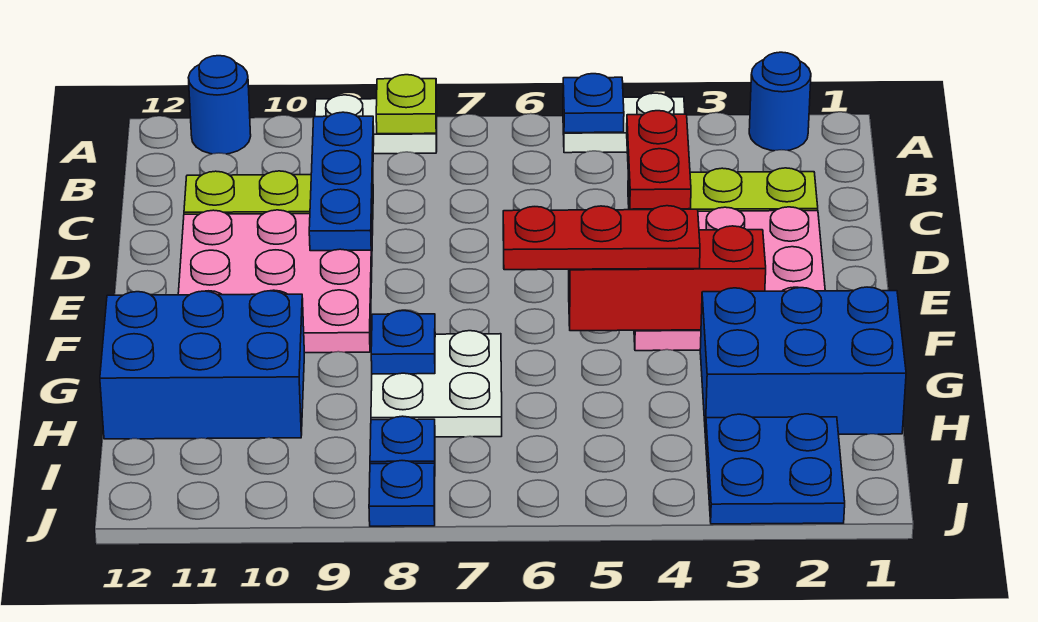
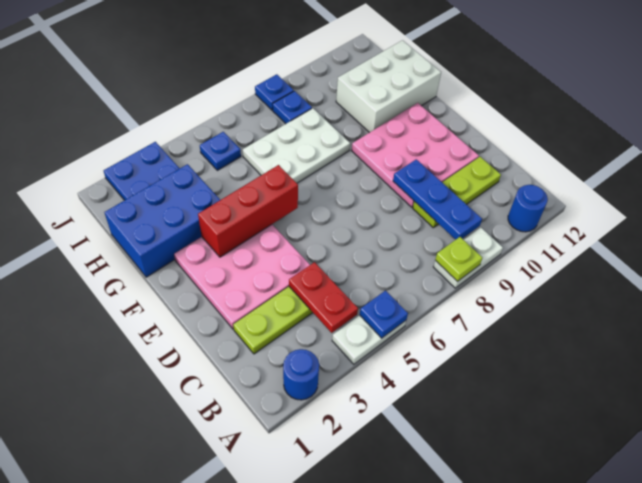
red 1x3 plate [503,206,700,270] -> none
white 2x2 plate [371,331,502,437] -> white 2x3 plate [243,108,350,183]
blue 1x1 plate [371,311,435,374] -> blue 1x1 plate moved to [200,132,241,170]
blue 2x3 brick [100,291,304,439] -> white 2x3 brick [336,40,441,133]

